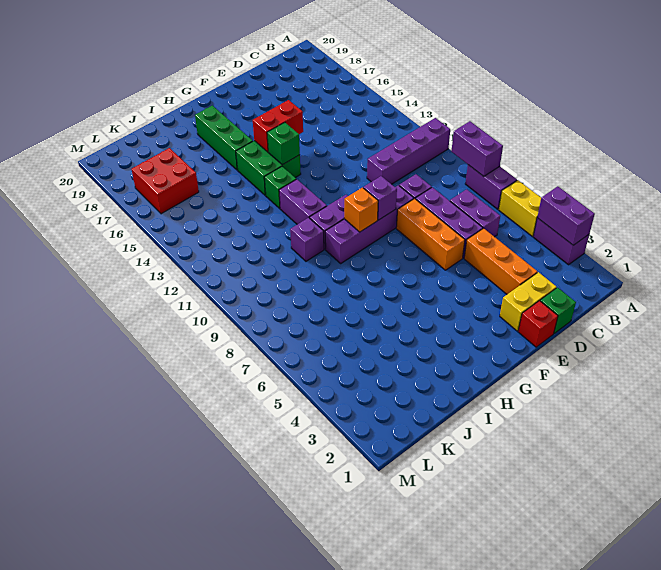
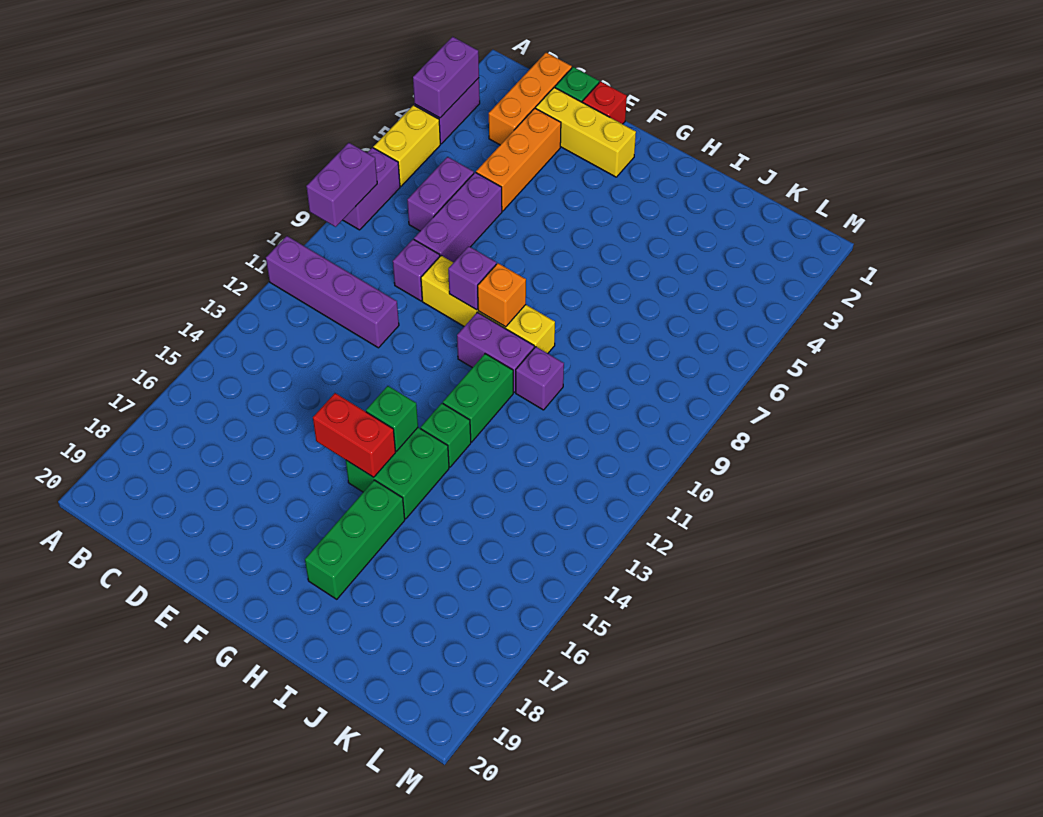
yellow 1x2 brick [500,272,556,331] -> yellow 1x3 brick [536,87,636,177]
orange 1x3 brick [396,199,465,270] -> orange 1x3 brick moved to [489,52,572,145]
purple 1x4 brick [325,185,414,263] -> yellow 1x4 brick [421,256,555,353]
purple 1x2 brick [279,179,327,224] -> green 1x2 brick [443,354,513,442]
red 2x2 brick [132,148,199,214] -> none

